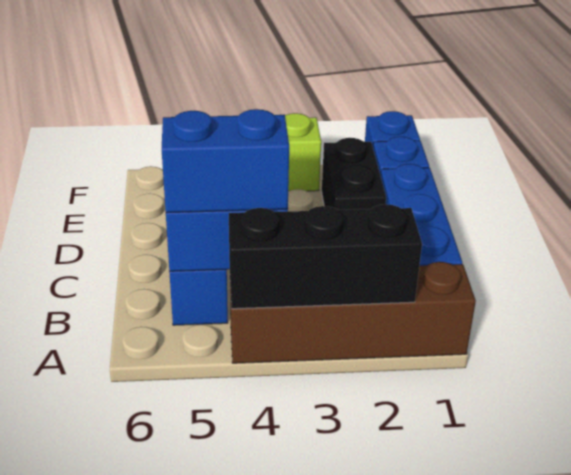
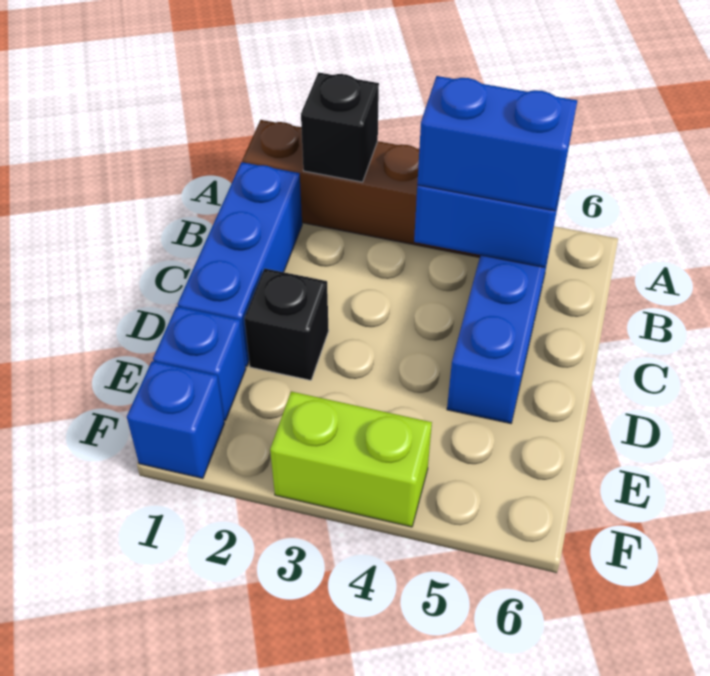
black 1x3 brick [229,204,422,309] -> black 1x1 brick [301,72,379,182]
black 1x2 brick [322,138,386,210] -> black 1x1 brick [244,268,329,380]

